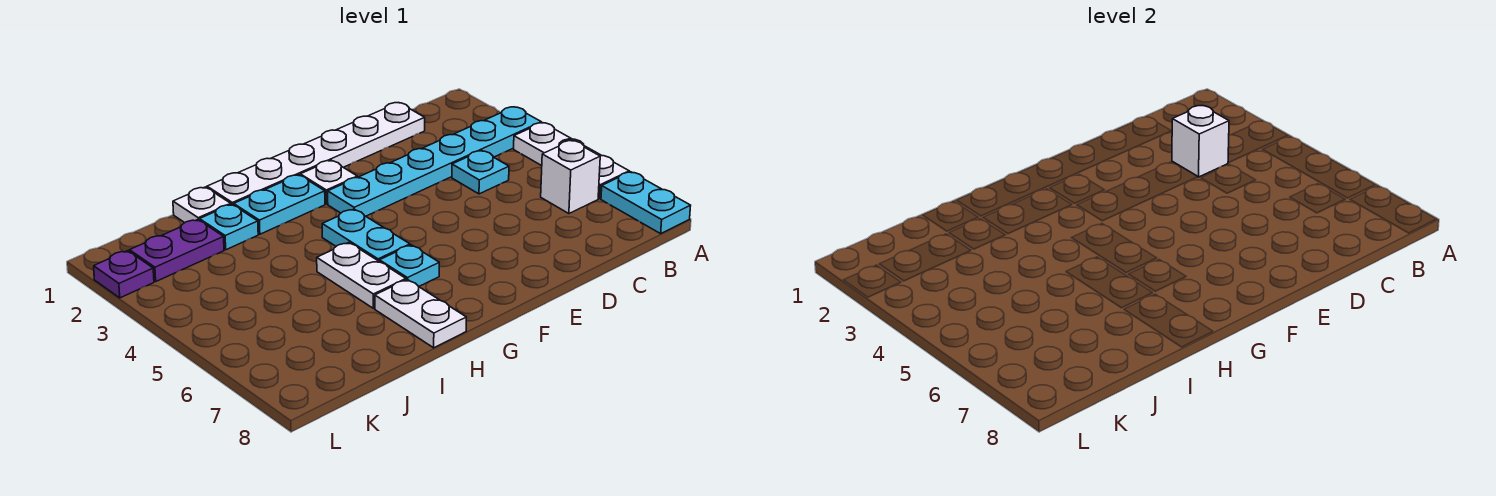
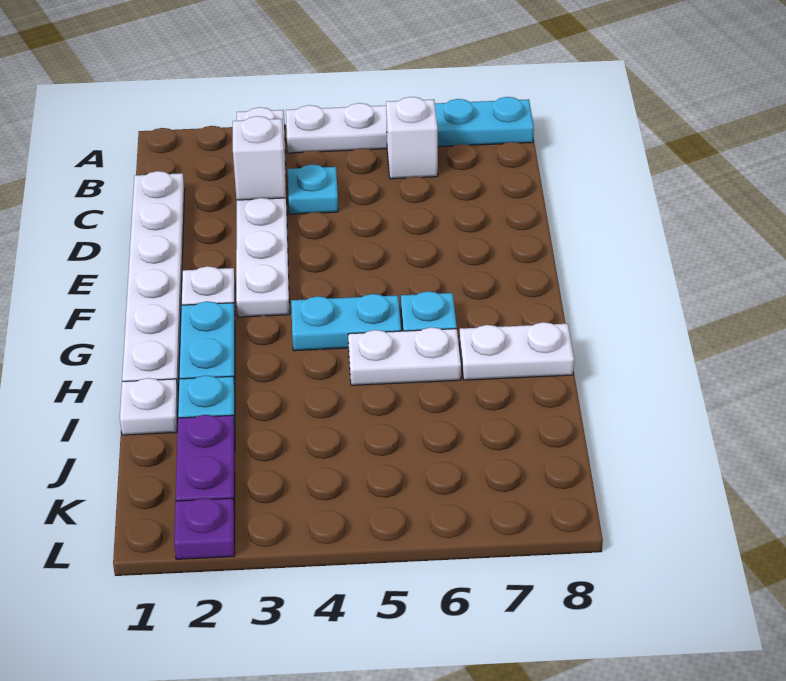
cyan 1x6 plate [328,107,541,216] -> white 1x6 plate [236,107,290,317]

